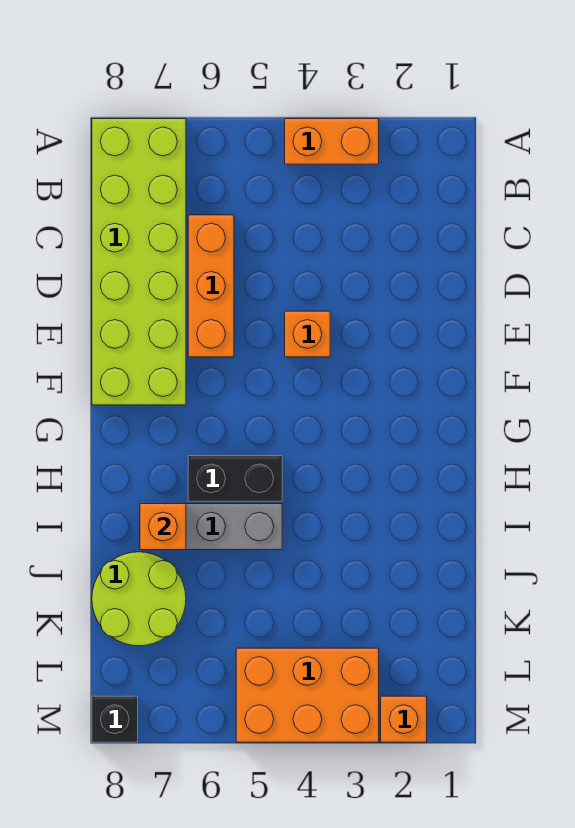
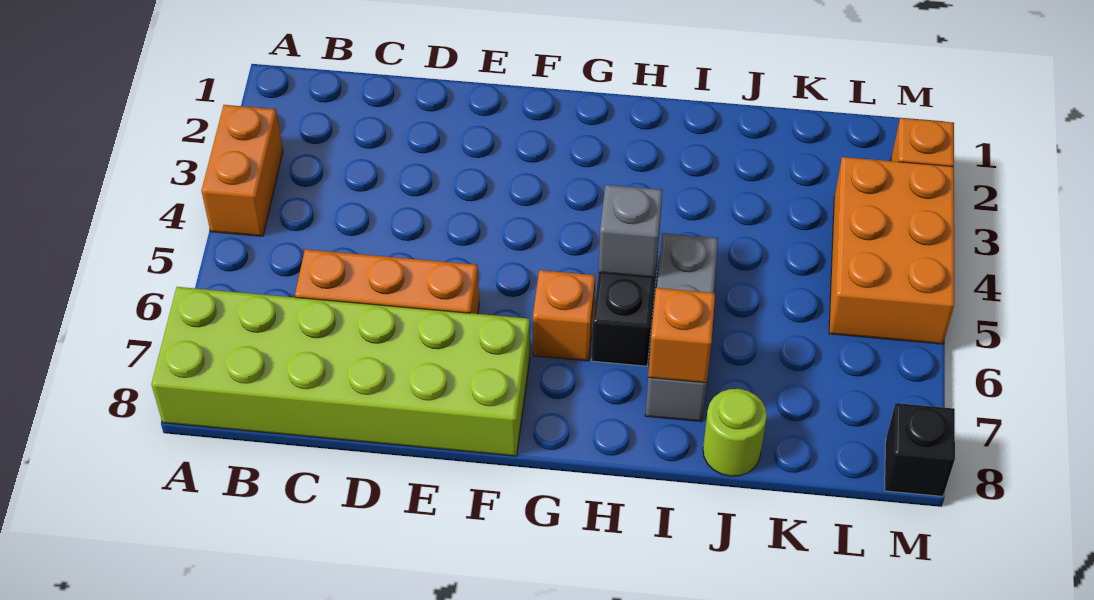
orange 1x1 brick [285,311,330,357] -> orange 1x1 brick moved to [533,270,595,361]
none -> grey 1x1 brick [599,185,662,278]
lime 2x2 round brick [92,552,186,646] -> lime 1x1 round brick [703,389,767,476]

